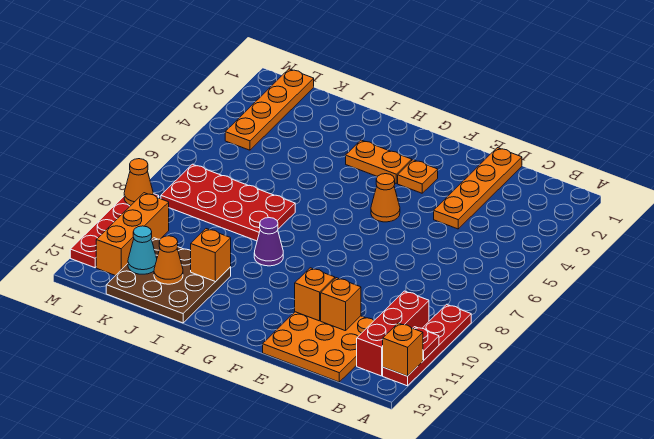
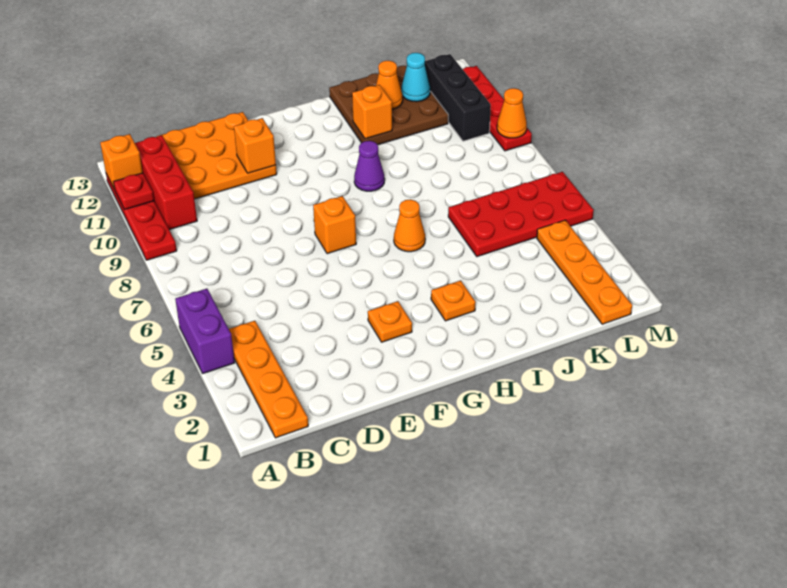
none -> purple 1x2 brick [175,289,235,374]
orange 1x4 plate [434,148,522,229] -> orange 1x4 plate moved to [229,321,308,438]
orange 1x1 brick [321,278,361,331] -> orange 1x1 brick moved to [313,196,356,254]
orange 1x1 cone [371,174,400,222] -> orange 1x1 cone moved to [394,199,425,252]
orange 1x2 plate [346,140,412,183] -> orange 1x1 plate [431,280,475,321]
red 2x4 plate [161,164,295,241] -> red 2x4 plate moved to [448,172,594,257]
orange 1x3 brick [96,193,169,276] -> black 1x3 brick [425,54,491,141]

